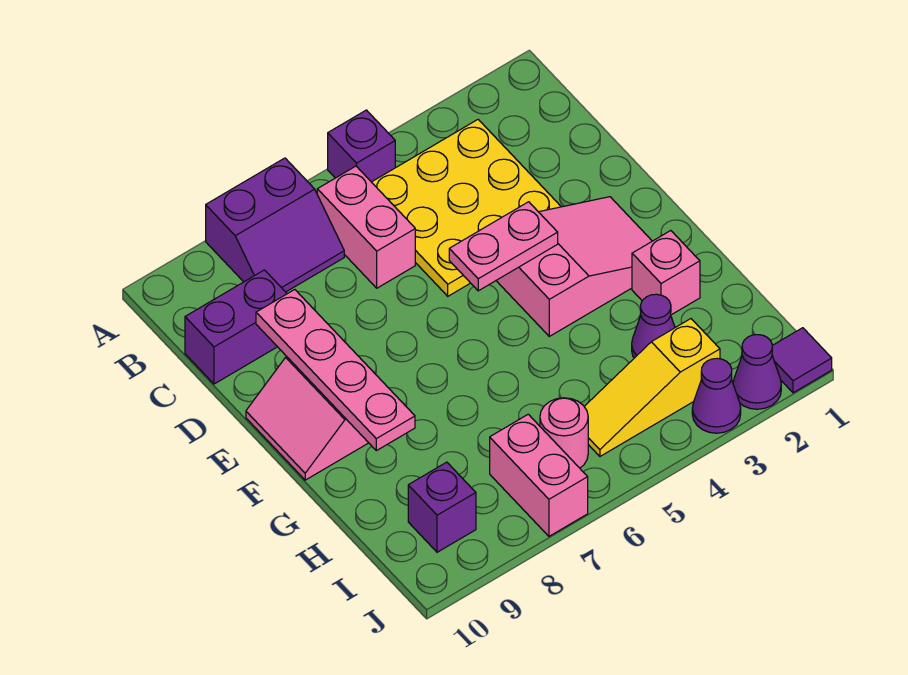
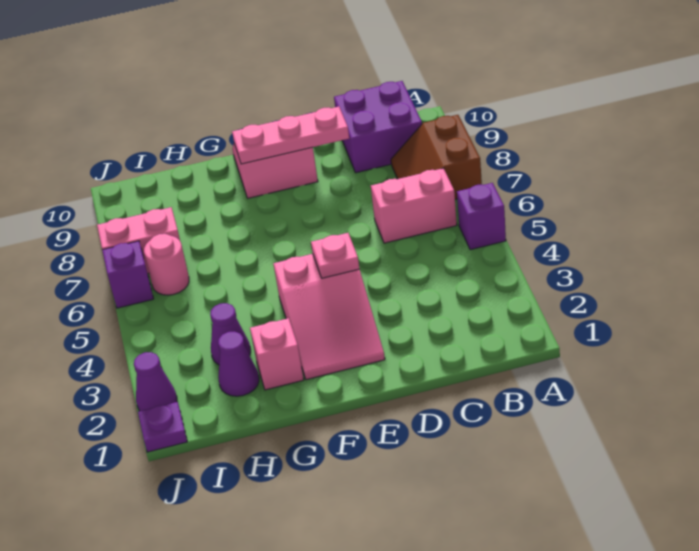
purple 2x2 slope [206,158,344,292] -> brown 2x2 slope [391,115,482,199]
yellow 3x3 plate [372,120,561,296] -> none
purple 1x2 brick [185,270,287,384] -> purple 2x2 brick [334,81,422,173]
pink 1x4 plate [256,290,415,451] -> pink 1x3 plate [232,107,349,164]
pink 1x2 plate [449,202,558,291] -> pink 1x1 plate [311,233,359,278]
yellow 1x3 slope [584,319,720,456] -> none
purple 1x1 brick [408,462,476,552] -> purple 1x1 brick moved to [102,241,153,308]
purple 1x1 tile [772,328,832,393] -> purple 1x1 plate [138,402,187,452]
purple 1x1 cone [692,358,741,433] -> purple 1x1 cone moved to [218,331,259,396]

